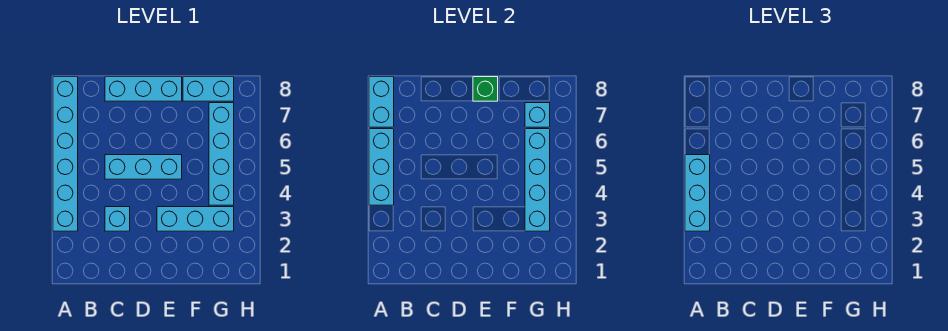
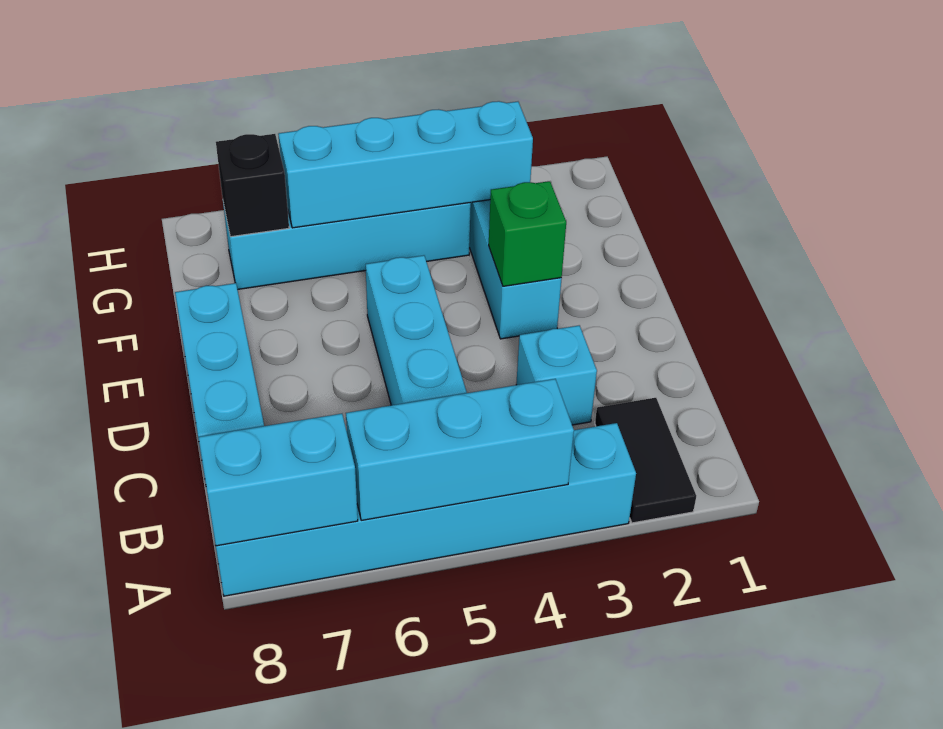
none -> black 1x2 tile [595,398,696,523]
cyan 1x3 brick [685,155,710,231] -> none
green 1x1 brick [473,77,498,101] -> green 1x1 brick moved to [489,181,566,286]
cyan 1x2 brick [183,77,234,101] -> none
cyan 1x1 brick [525,103,550,127] -> black 1x1 brick [216,134,289,237]

